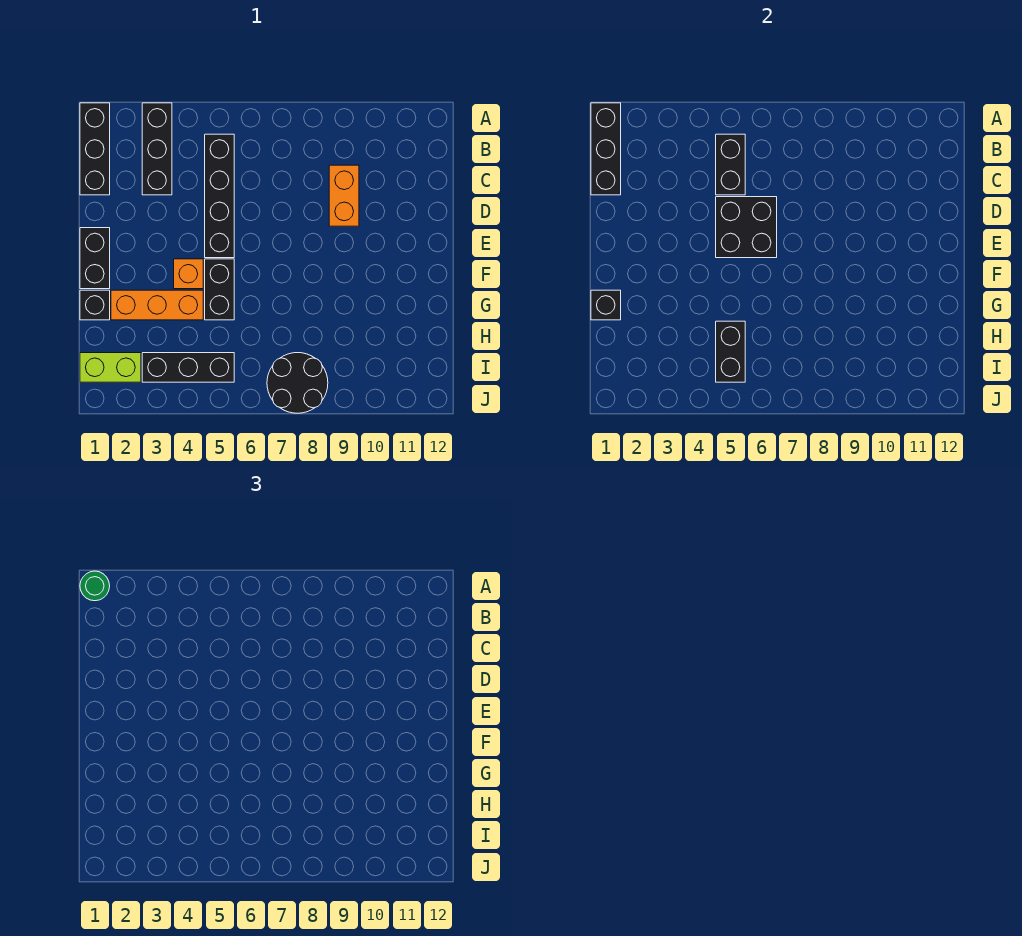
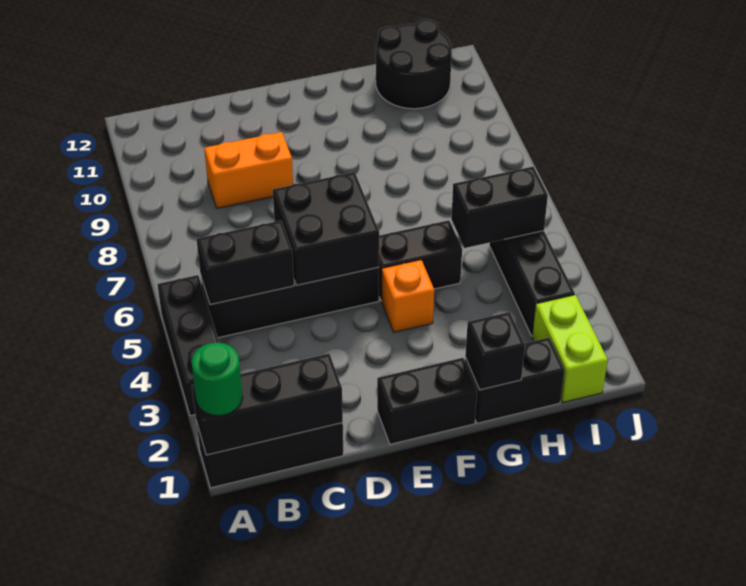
black 1x3 brick [142,103,172,195] -> black 1x3 brick turned to [157,275,219,416]
black 1x1 brick [80,290,110,320] -> black 1x2 brick [465,338,565,423]
orange 1x3 brick [111,290,203,320] -> none
black 2x2 round brick [267,353,328,413] -> black 2x2 round brick moved to [376,19,452,109]

